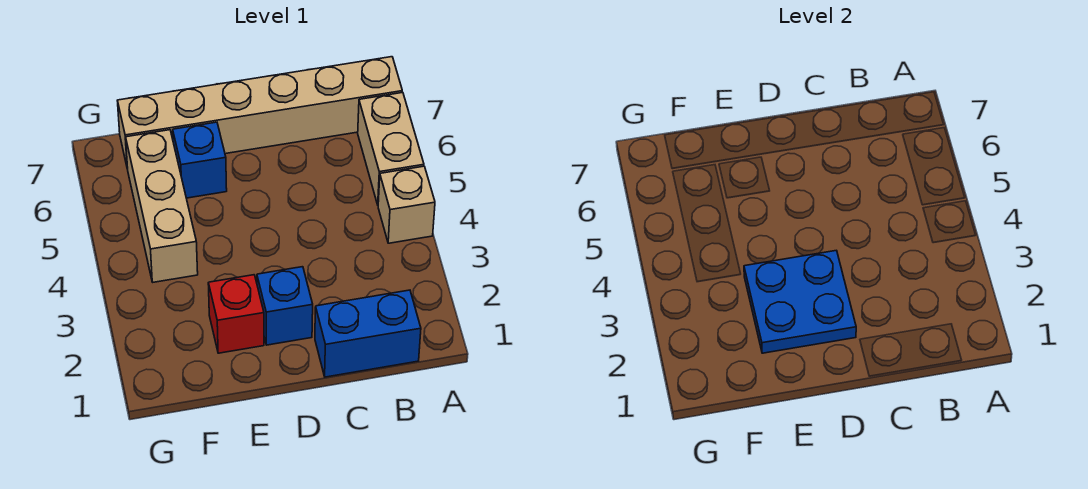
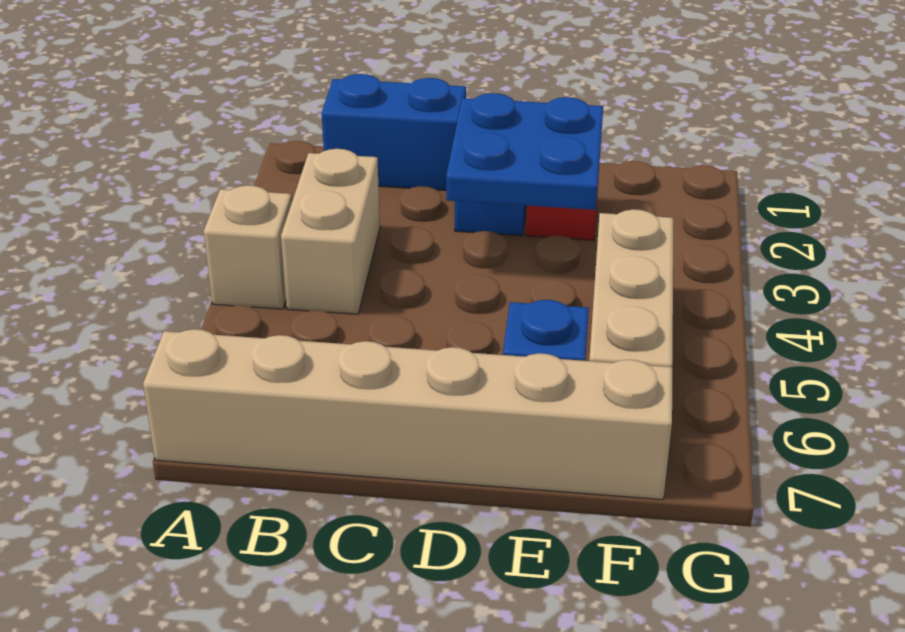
tan 1x2 brick [358,92,424,205] -> tan 1x2 brick moved to [281,149,380,314]

